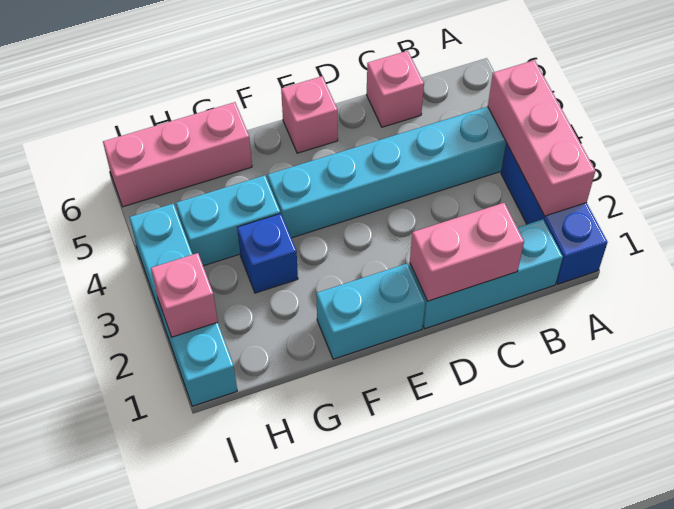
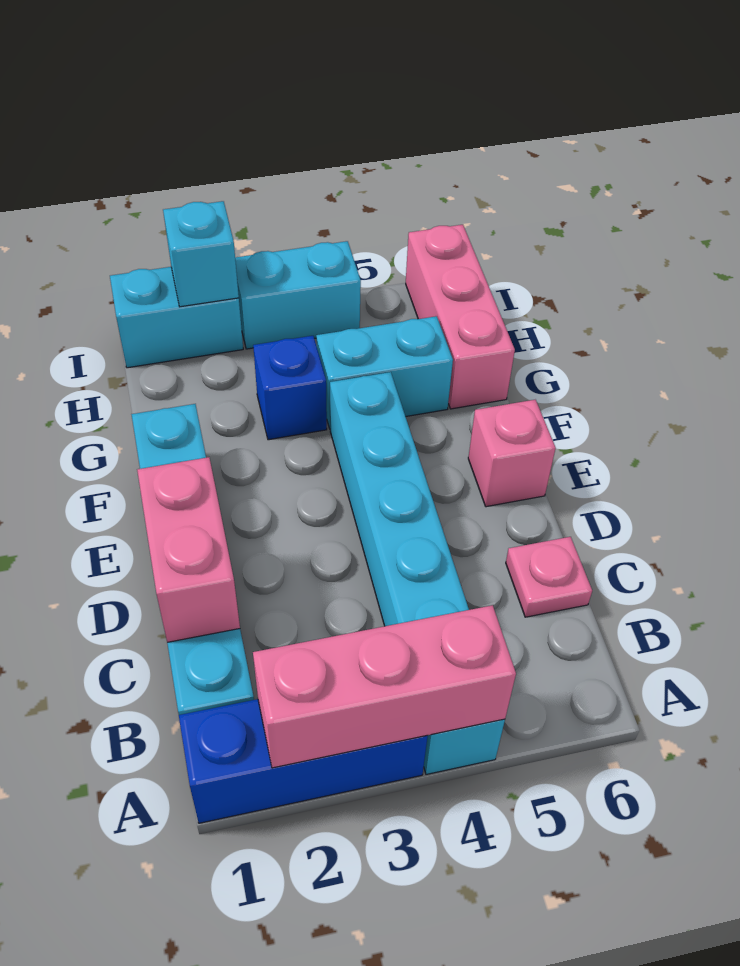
pink 1x1 brick [367,51,424,127] -> pink 1x1 plate [506,537,592,617]
cyan 1x2 brick [176,175,280,266] -> cyan 1x2 brick turned to [316,316,453,428]
pink 1x1 brick [151,253,218,337] -> cyan 1x1 brick [163,201,239,307]

